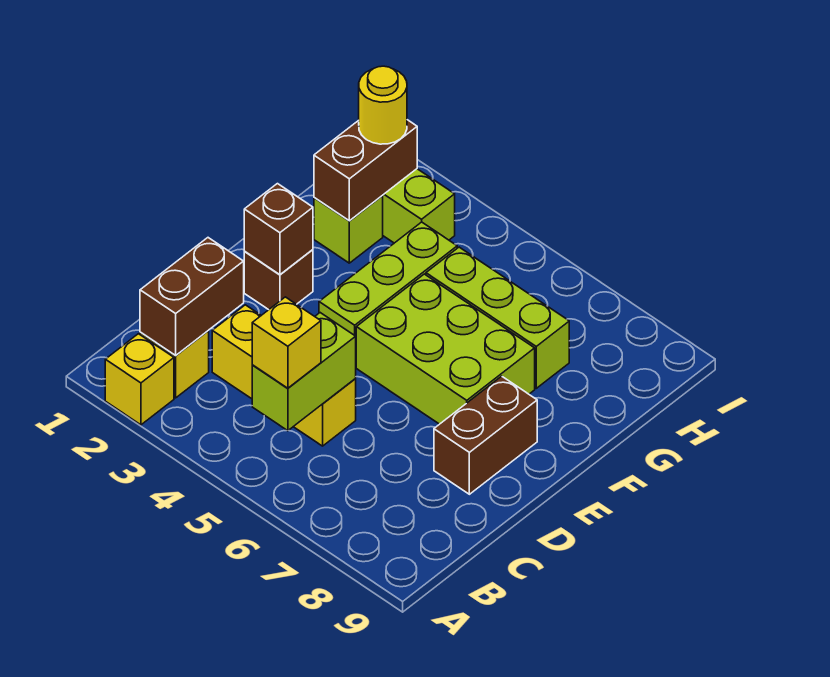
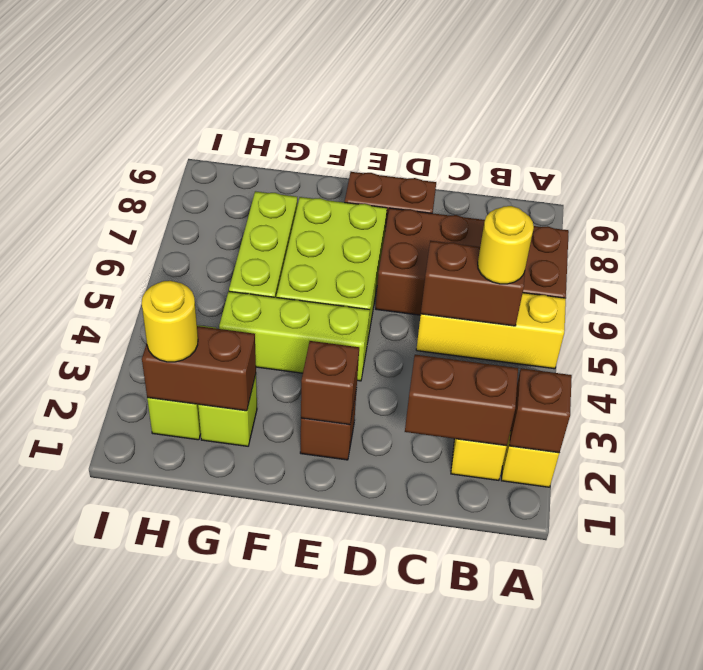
none -> brown 1x1 brick [509,368,572,453]
none -> brown 2x4 brick [376,208,569,315]
lime 1x2 brick [252,313,356,431] -> brown 1x2 brick [421,241,525,326]
yellow 1x1 brick [252,297,321,388] -> yellow 1x1 round brick [478,206,534,284]
yellow 1x3 brick [212,305,356,446] -> yellow 1x3 brick turned to [416,293,566,369]

